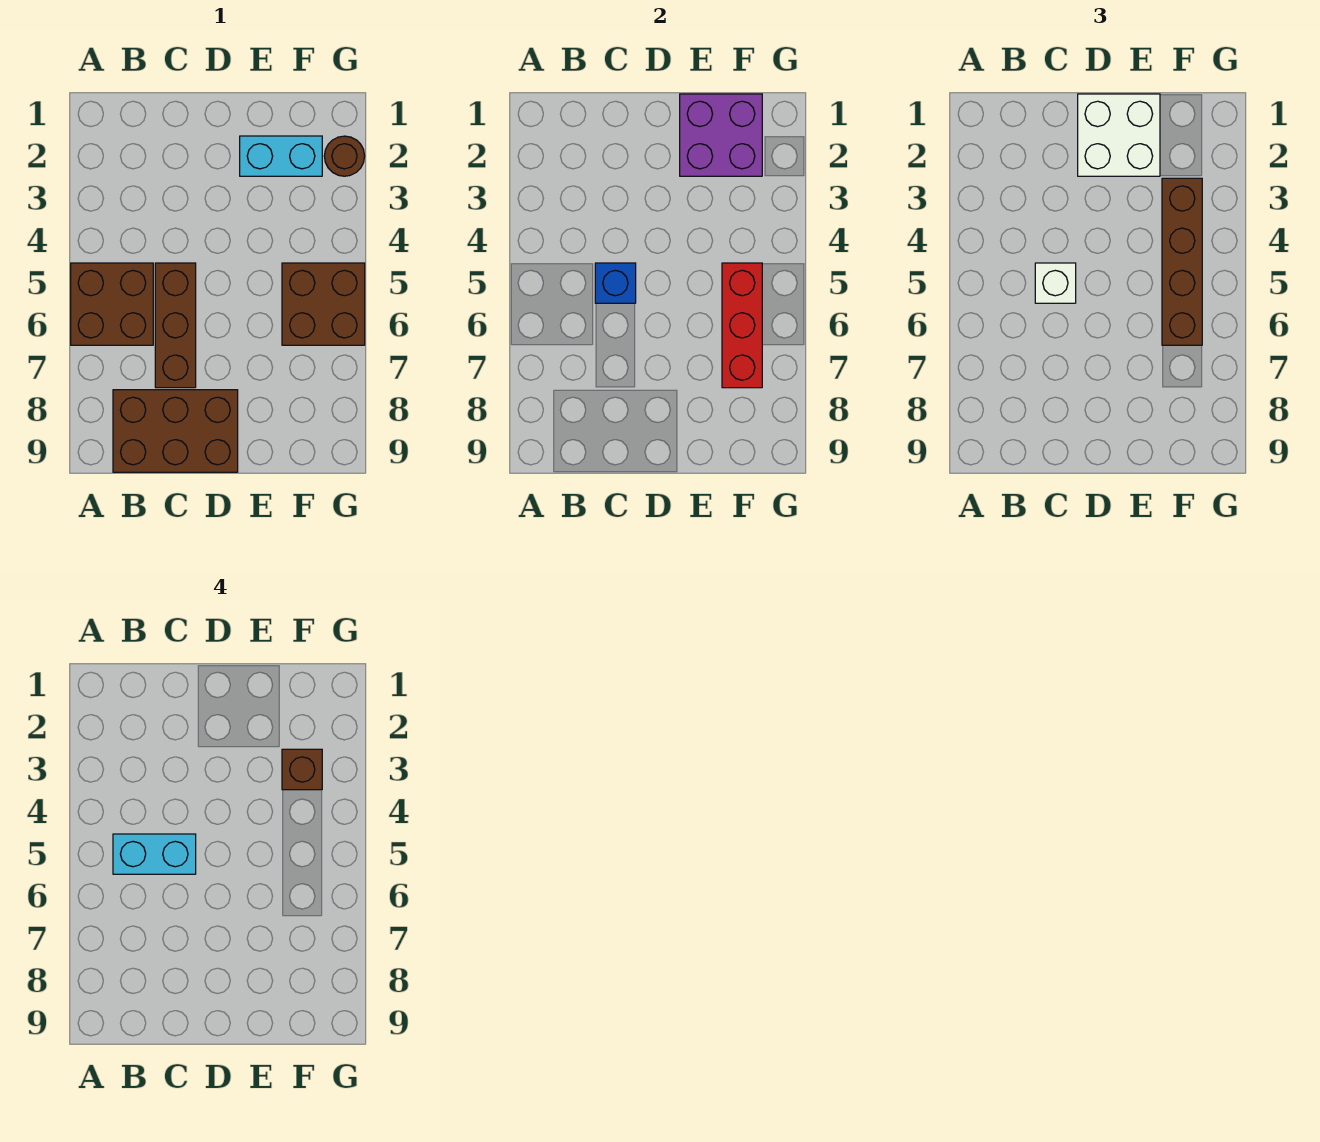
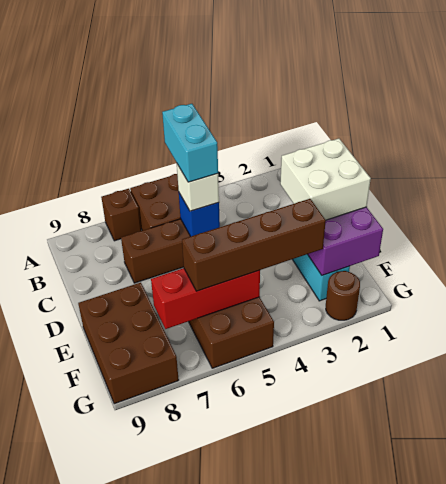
brown 2x3 brick [113,390,238,472] -> brown 2x3 brick moved to [78,283,179,404]
brown 1x1 brick [282,749,322,790] -> brown 1x1 brick moved to [101,189,141,241]

